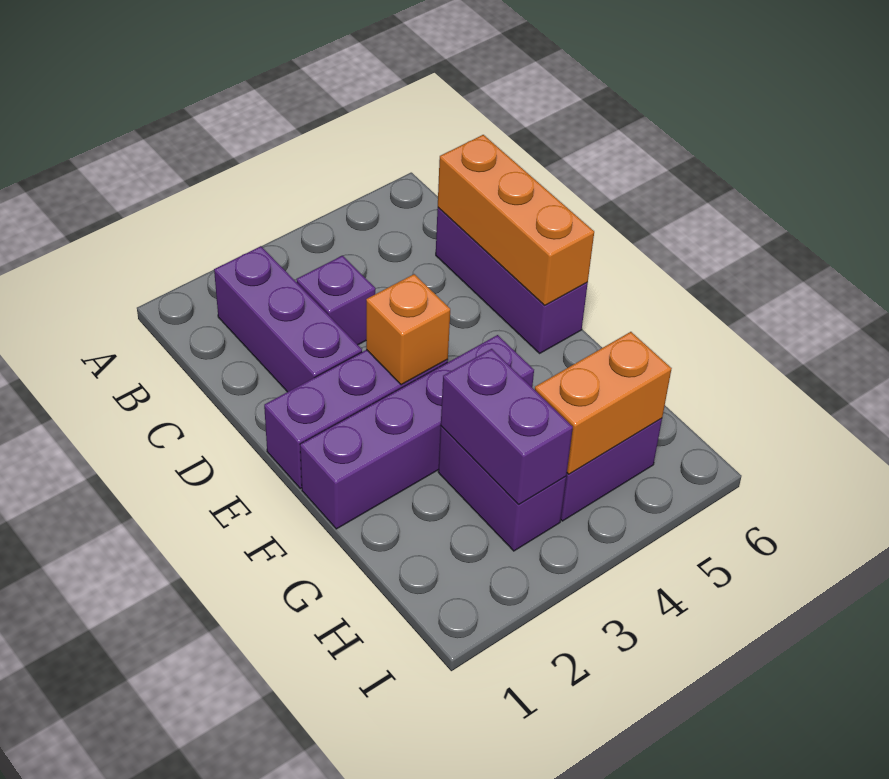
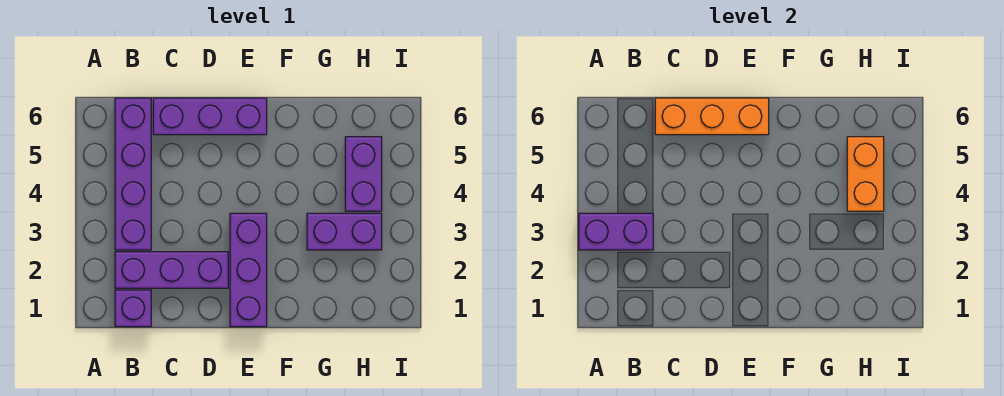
purple 1x1 brick [297,256,375,345] -> purple 1x1 brick moved to [115,290,151,327]
orange 1x1 brick [366,274,450,385] -> none
purple 1x4 brick [300,335,534,529] -> purple 1x4 brick moved to [115,98,151,250]
purple 1x2 brick [441,349,573,504] -> purple 1x2 brick moved to [579,213,653,250]

